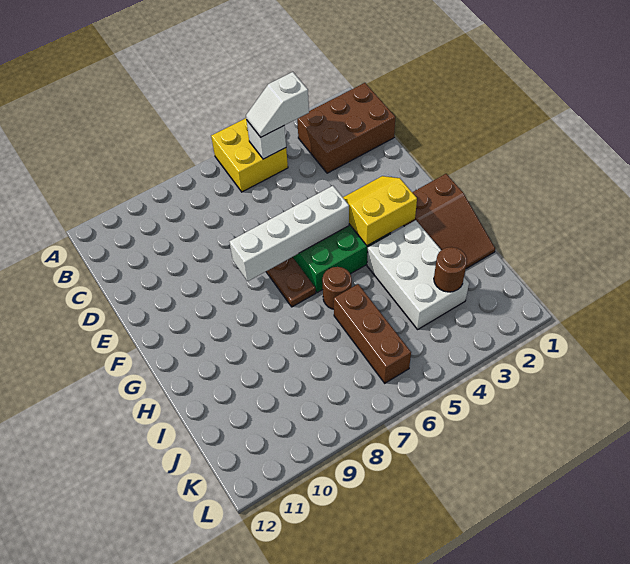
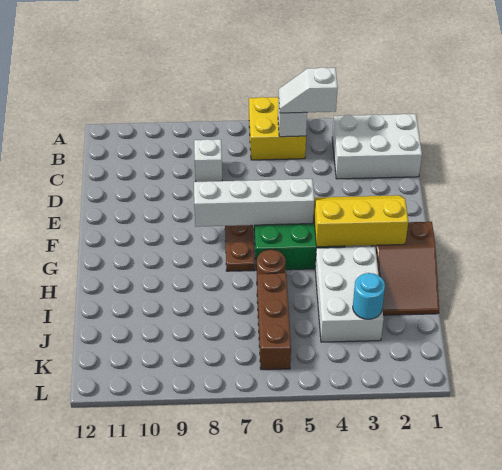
brown 2x3 brick [297,83,395,173] -> white 2x3 brick [332,114,422,179]
none -> white 1x1 brick [194,139,222,182]
yellow 2x2 slope [343,176,417,246] -> yellow 2x3 slope [314,195,408,247]
brown 1x1 round brick [434,247,467,292] -> cyan 1x1 round brick [353,273,385,319]

